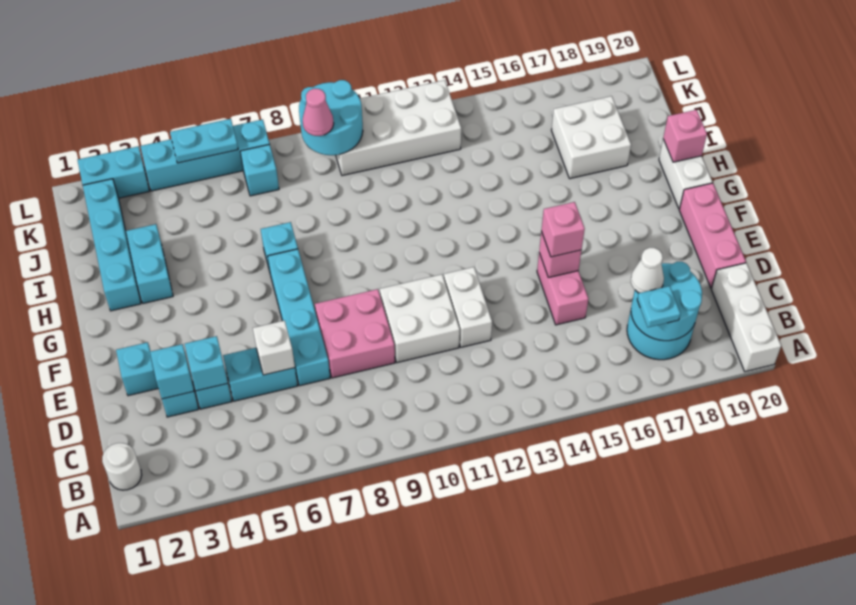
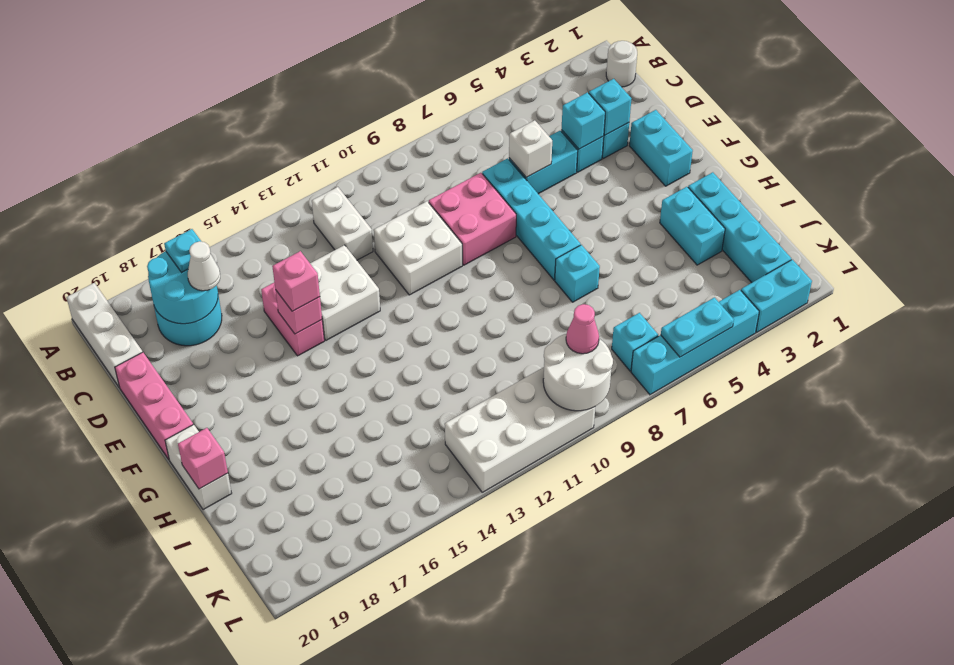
white 1x2 brick [444,267,492,347] -> white 1x2 brick moved to [312,187,373,260]
cyan 1x1 brick [116,342,159,396] -> cyan 1x2 brick [629,110,693,186]
white 2x2 brick [551,96,631,179] -> white 2x2 brick moved to [310,245,380,340]
cyan 2x2 round brick [299,80,363,155] -> white 2x2 round brick [543,334,613,411]

